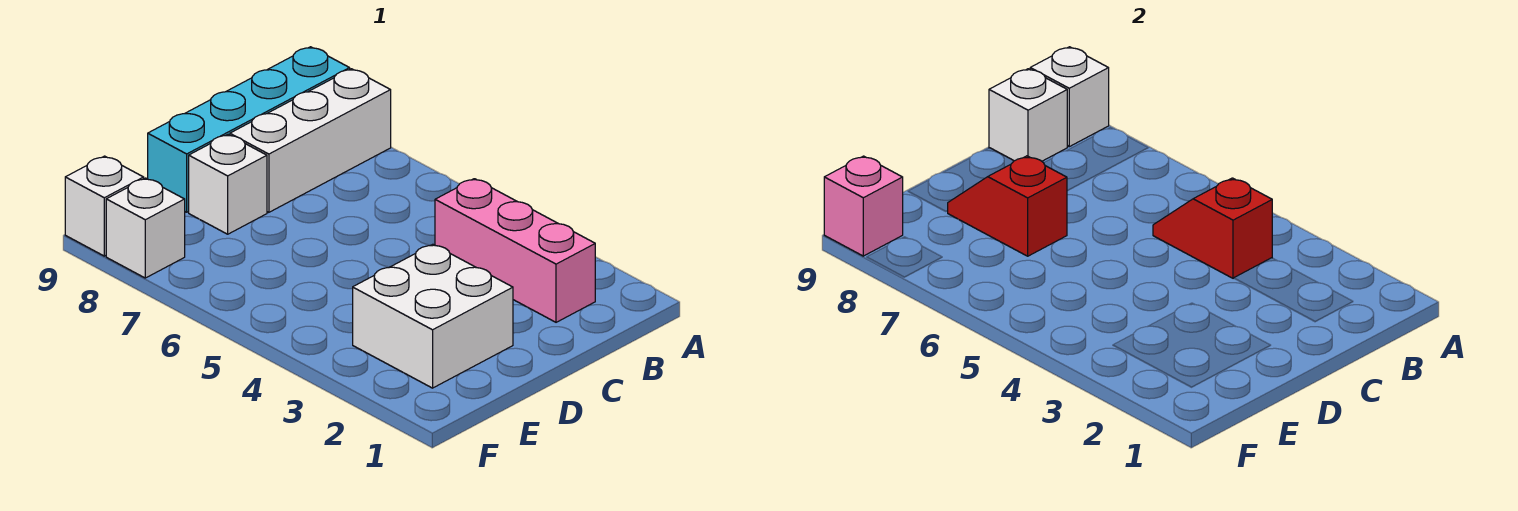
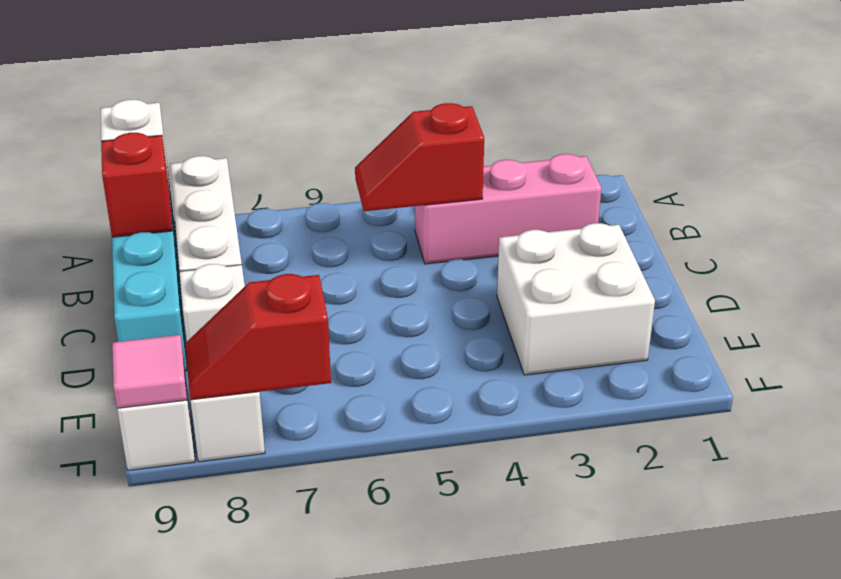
white 1x1 brick [989,69,1067,161] -> red 1x1 brick [101,133,173,237]
red 1x2 slope [948,156,1067,256] -> red 1x2 slope moved to [185,274,331,400]
pink 1x1 brick [824,156,903,256] -> pink 1x1 tile [112,335,187,408]

